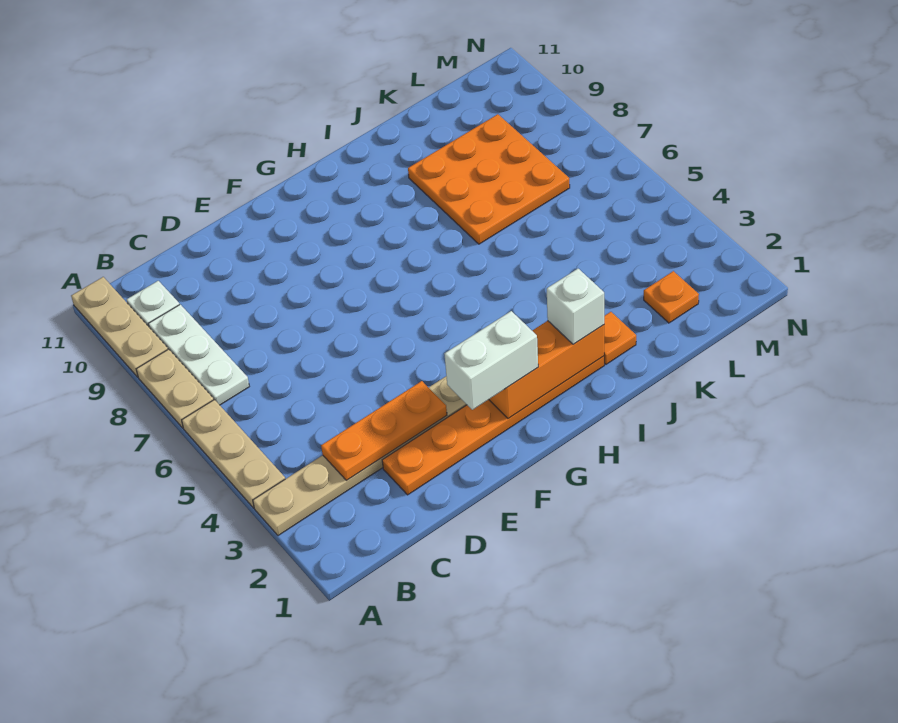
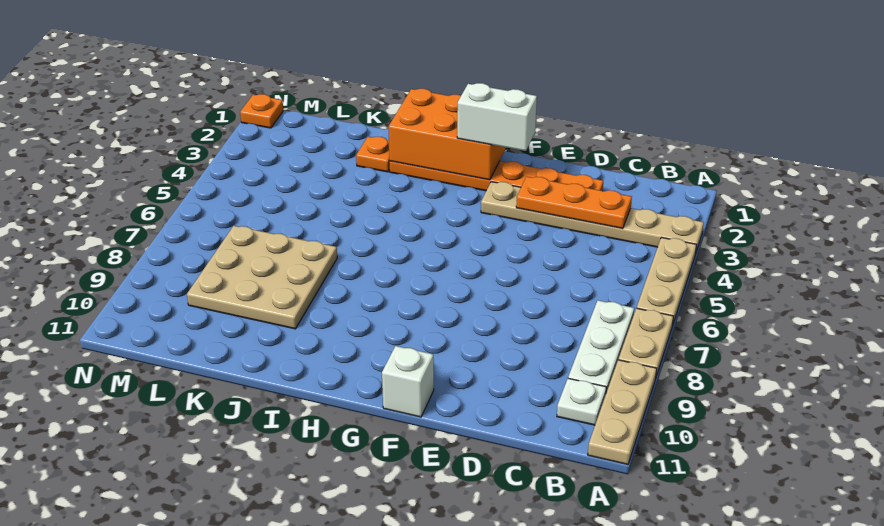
orange 1x3 brick [489,321,604,419] -> orange 2x3 brick [389,89,506,180]
white 1x1 brick [547,269,604,344] -> white 1x1 brick moved to [382,346,434,417]
orange 3x3 plate [408,114,570,244] -> tan 3x3 plate [187,226,337,329]
orange 1x1 plate [644,271,699,323] -> orange 1x1 plate moved to [240,94,283,128]

